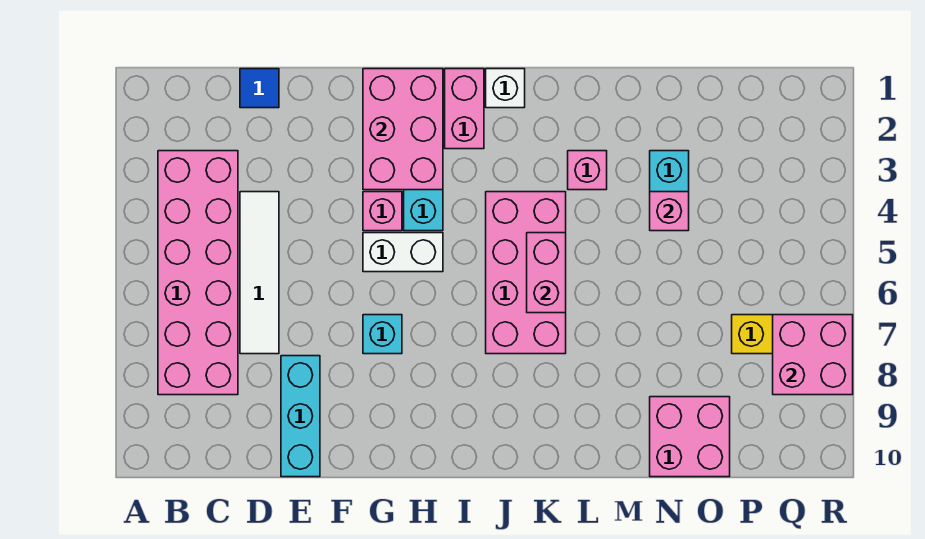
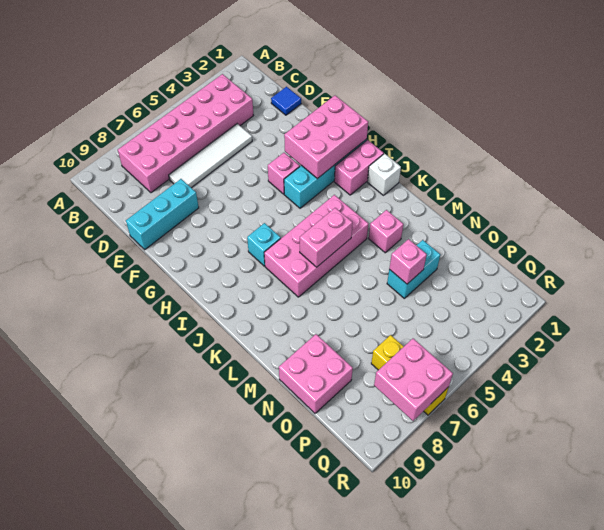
white 1x2 brick [363,233,443,272] -> none
cyan 1x1 brick [363,315,402,354] -> cyan 1x1 brick moved to [247,223,281,266]

